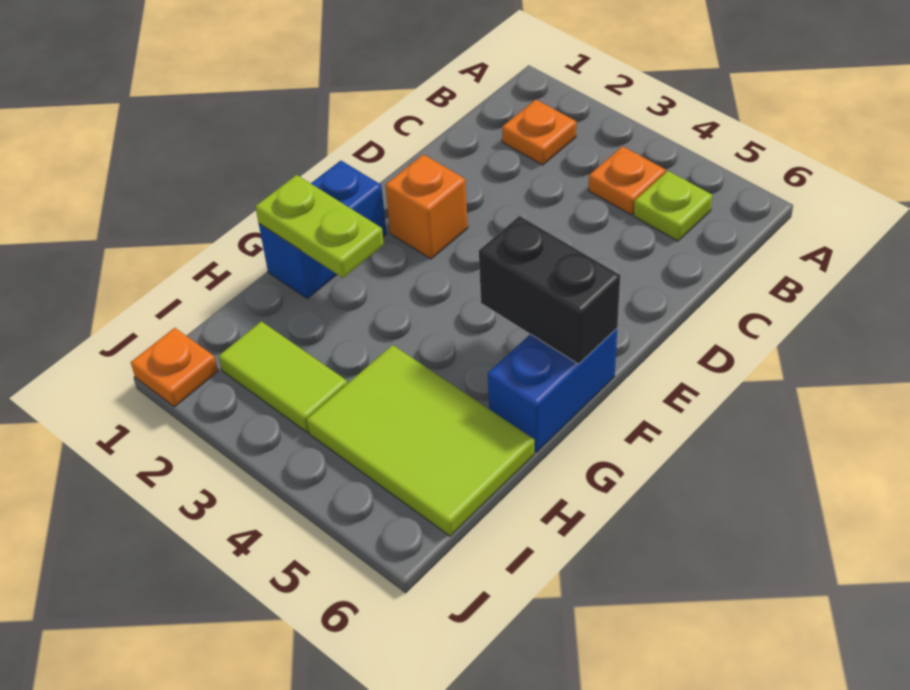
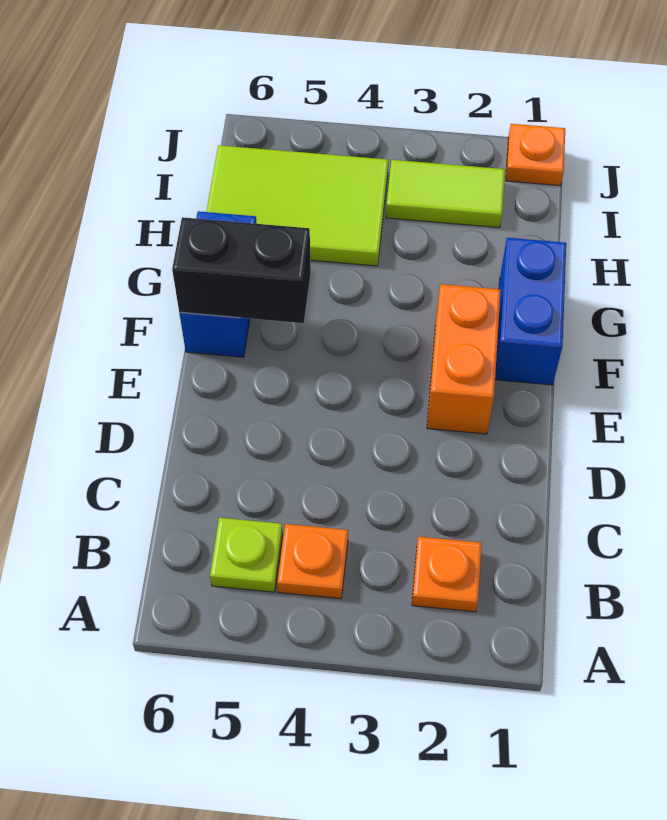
orange 1x1 brick [385,155,468,259] -> orange 1x2 brick [427,284,501,434]
lime 1x2 plate [255,175,384,278] -> none

